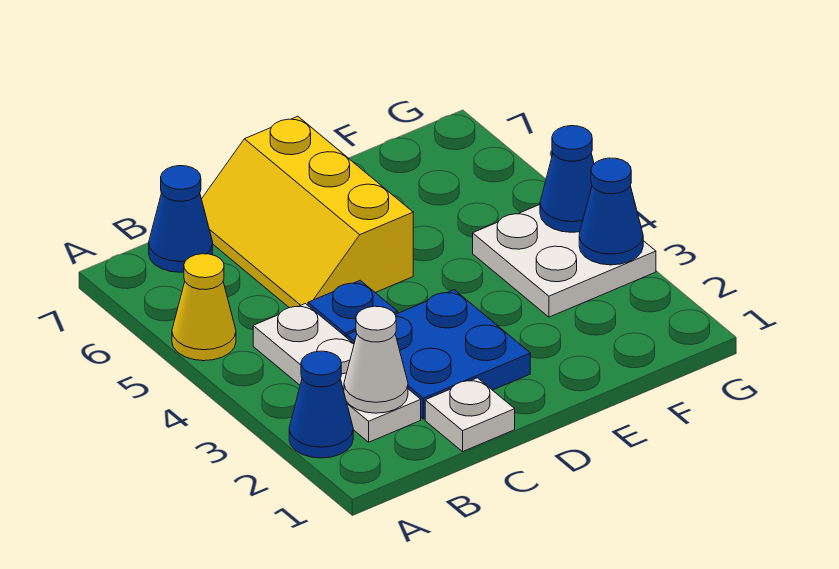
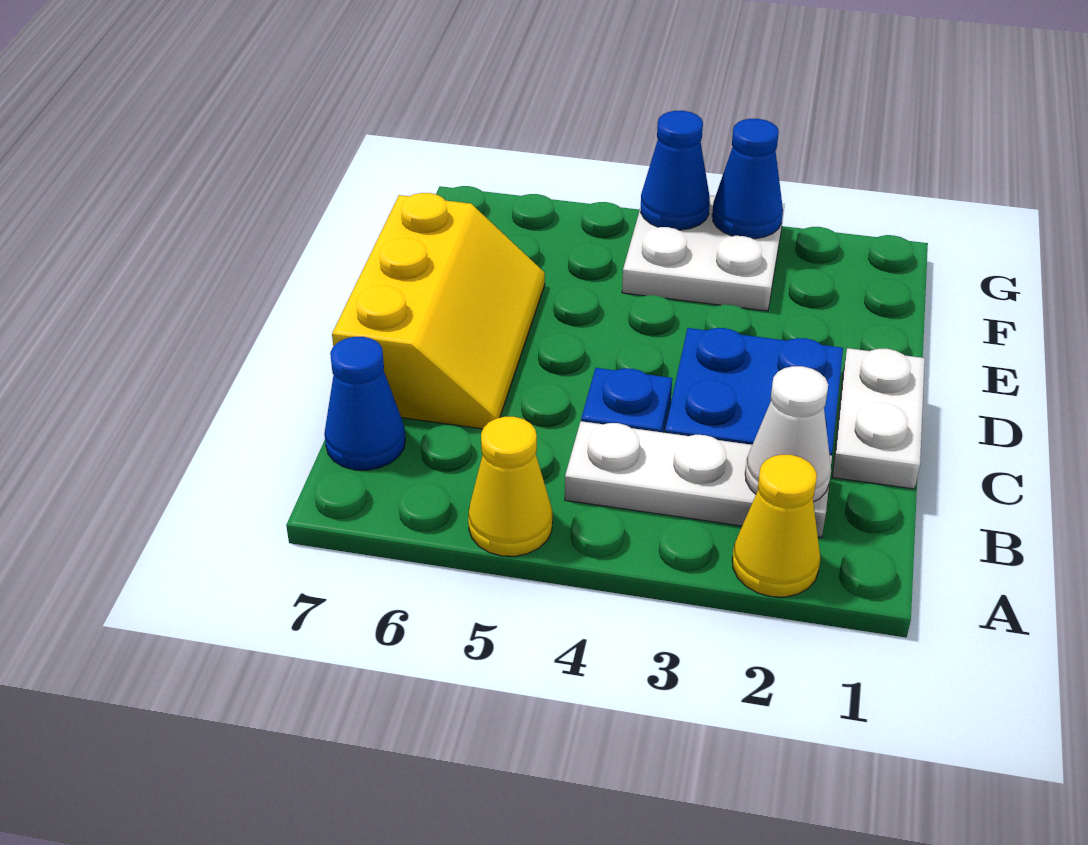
blue 1x1 cone [289,351,353,458] -> yellow 1x1 cone [732,455,820,597]
white 1x1 plate [425,378,515,452] -> white 1x2 plate [833,348,925,489]
yellow 2x3 slope [202,116,413,308] -> yellow 2x3 slope turned to [332,193,545,429]

